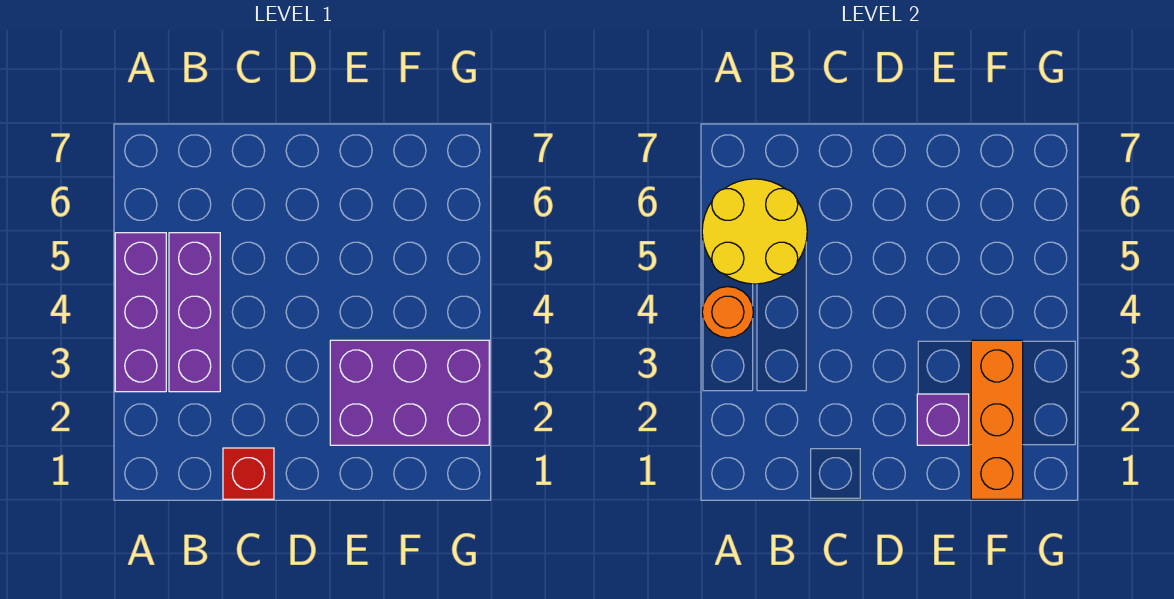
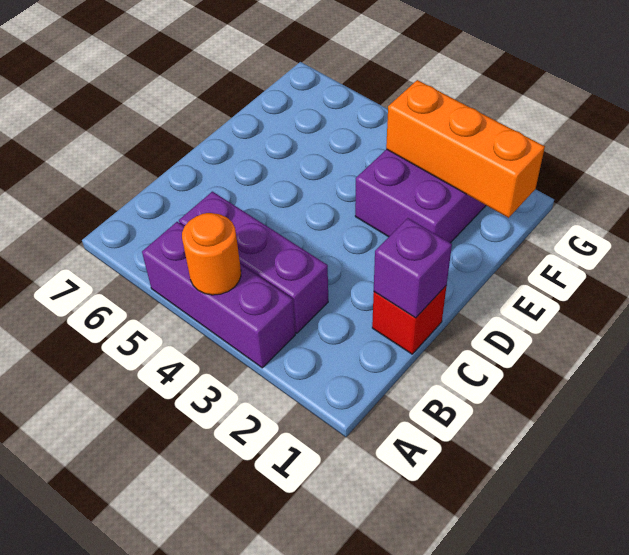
yellow 2x2 round brick [702,179,807,284] -> none
purple 1x1 brick [917,394,969,445] -> purple 1x1 brick moved to [374,218,452,318]

